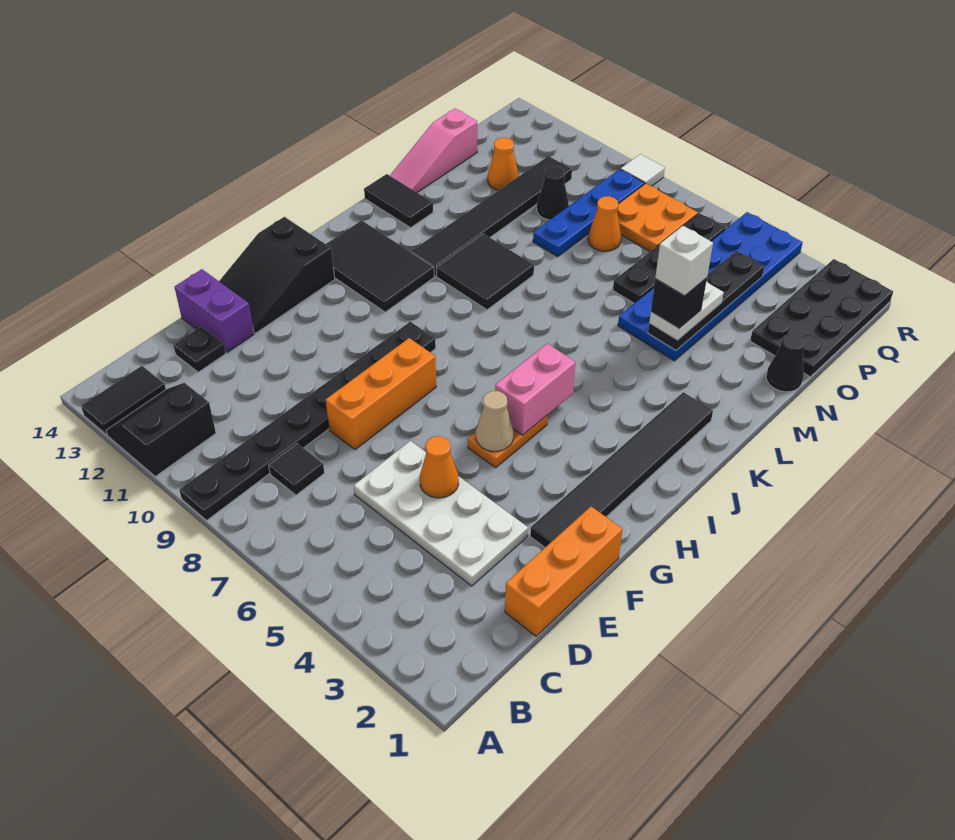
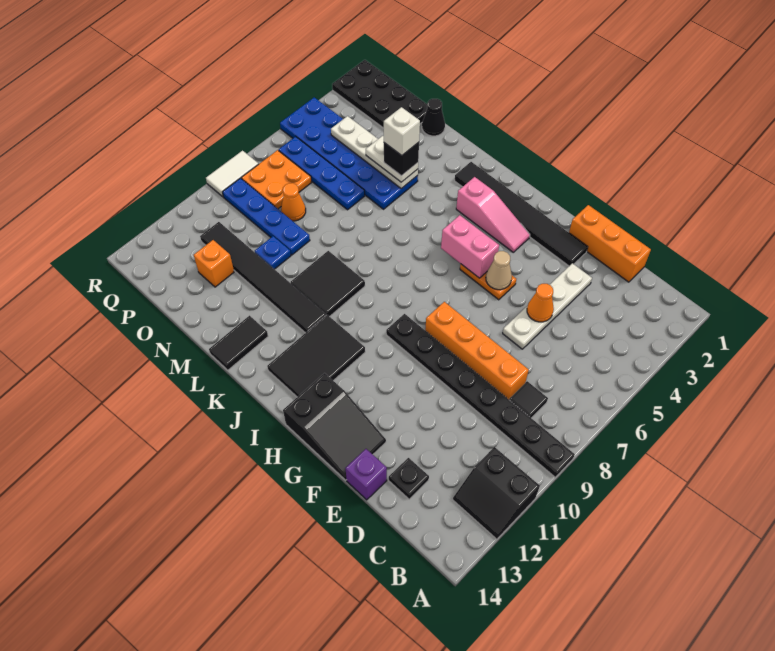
black 1x2 tile [81,366,166,435] -> none
white 2x4 plate [354,441,528,586] -> white 1x4 plate [503,263,592,349]
orange 1x3 brick [326,338,436,450] -> orange 1x4 brick [425,302,529,399]
purple 1x2 brick [175,269,254,352] -> purple 1x1 brick [345,449,387,500]
black 1x4 plate [648,251,764,350] -> white 1x4 plate [331,116,418,189]
pink 1x3 slope [390,109,477,192] -> pink 1x3 slope moved to [456,177,530,252]
black 1x4 plate [613,213,725,303] -> blue 1x4 plate [279,136,365,210]
none -> blue 1x1 plate [255,236,291,269]
black 1x1 cone [537,166,569,220] -> none
orange 1x1 cone [488,138,519,190] -> orange 1x1 brick [194,240,234,287]
white 1x1 tile [621,154,665,186] -> white 1x2 tile [206,151,258,197]

